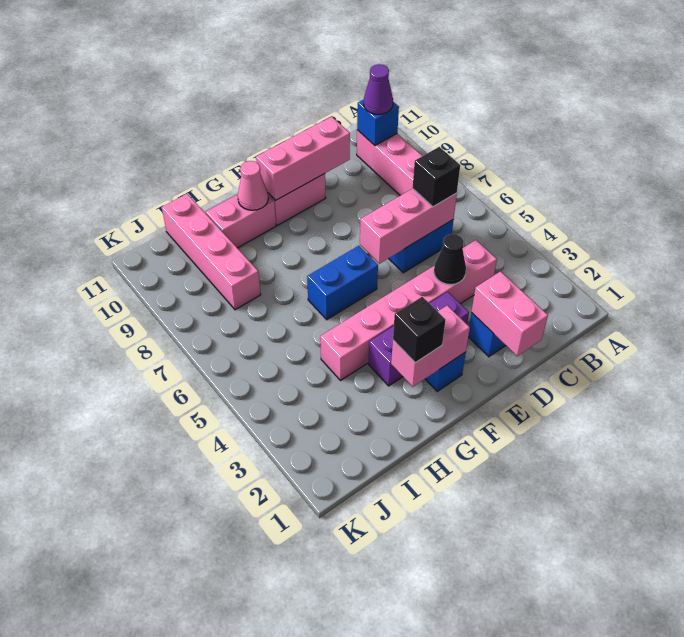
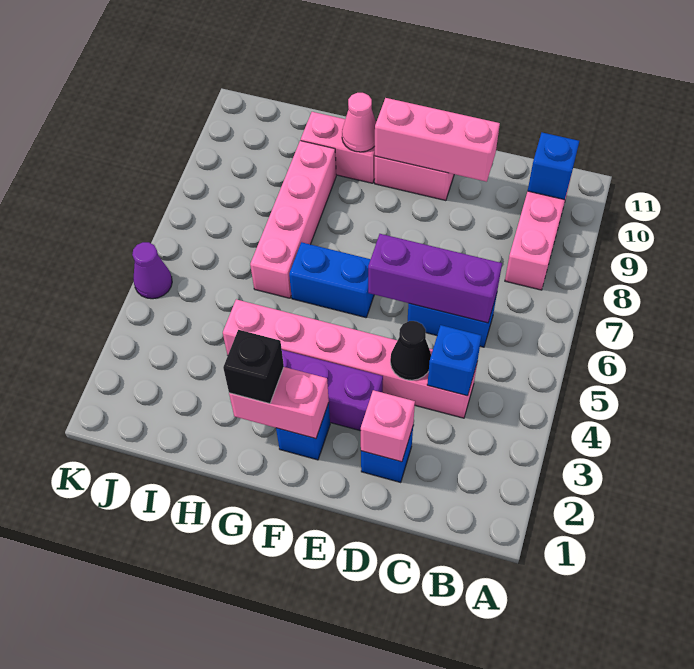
purple 1x1 cone [364,64,393,115] -> purple 1x1 cone moved to [132,242,172,299]
none -> blue 1x1 brick [427,325,481,396]
pink 1x3 brick [360,189,457,264] -> purple 1x3 brick [368,234,502,323]
black 1x1 brick [413,147,460,207] -> none
pink 1x2 brick [471,272,548,356] -> pink 1x1 brick [361,390,415,462]
pink 1x4 brick [162,194,261,310] -> pink 1x4 brick moved to [250,141,336,298]

